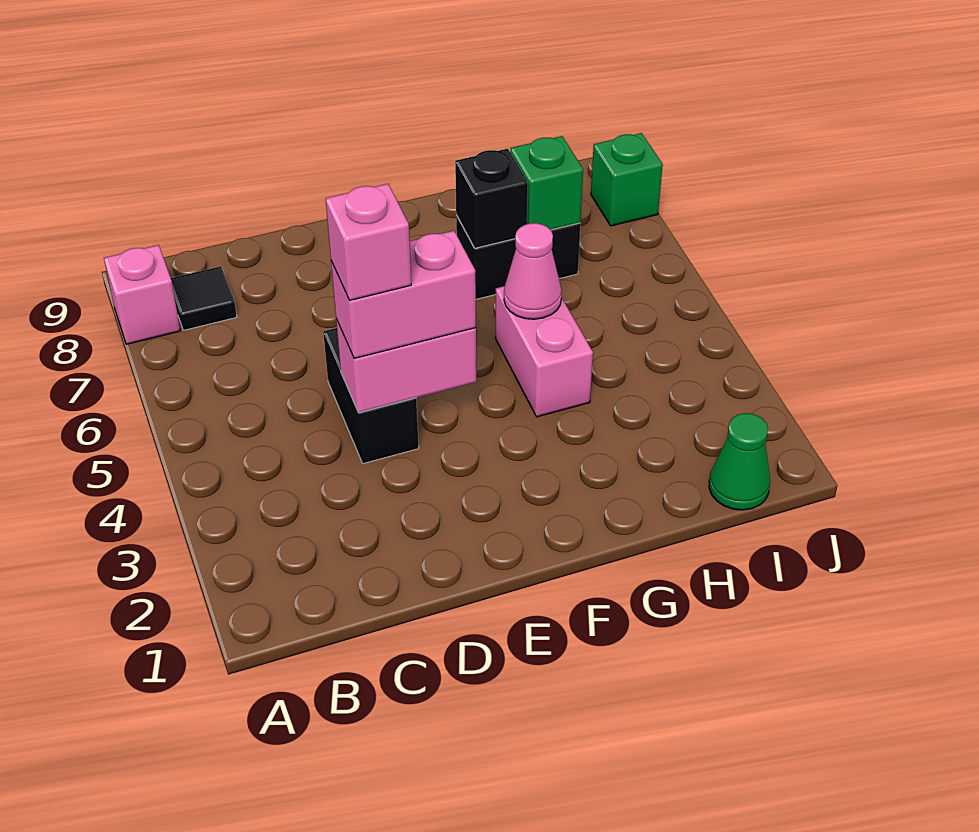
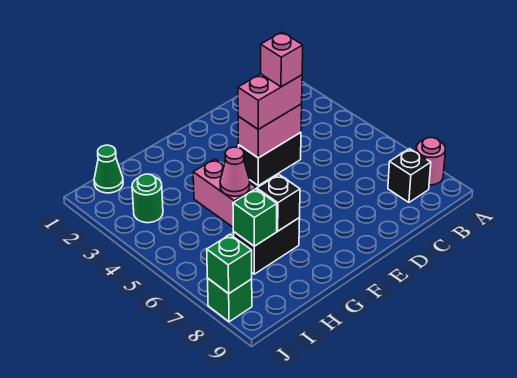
pink 1x1 brick [104,245,180,344] -> pink 1x1 round brick [416,138,445,185]
black 1x1 tile [171,266,237,330] -> black 1x1 brick [388,149,431,202]
black 1x2 brick [323,328,419,464] -> black 1x2 brick turned to [239,132,301,185]
none -> green 1x1 round brick [132,174,163,223]
none -> green 1x1 brick [207,235,252,294]

